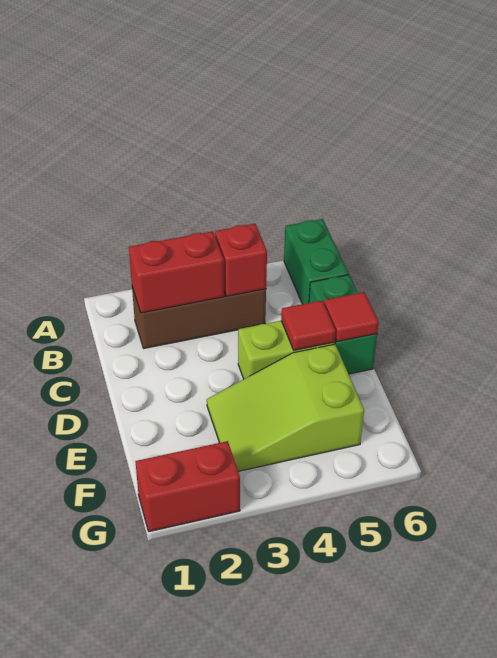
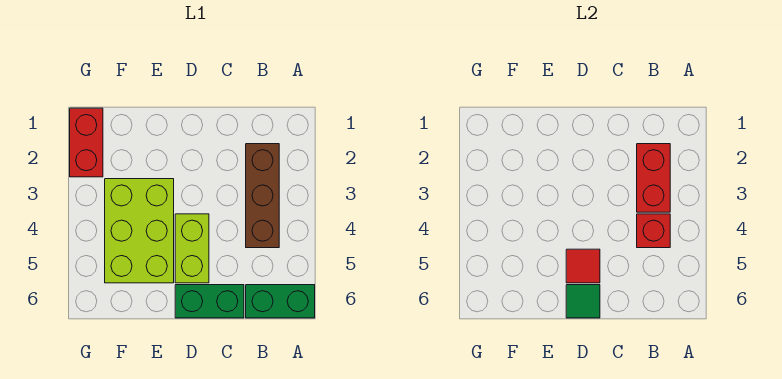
red 1x1 tile [324,292,379,342] -> green 1x1 tile [566,285,600,318]
lime 2x3 slope [207,344,364,471] -> lime 2x3 brick [105,179,174,283]

